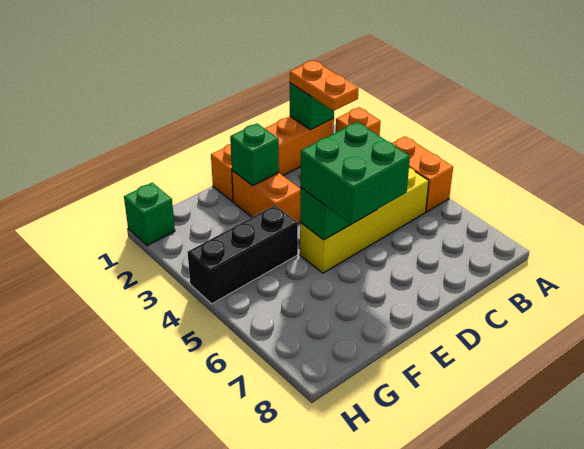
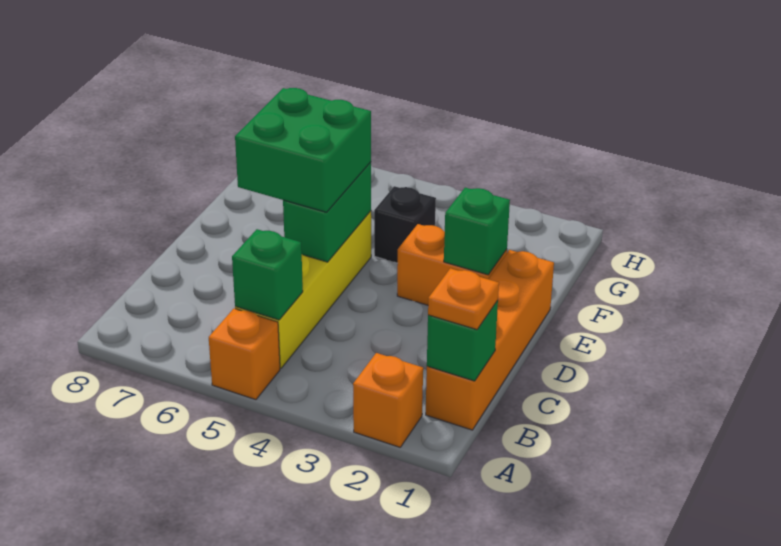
orange 1x2 brick [393,136,453,212] -> orange 1x1 brick [209,308,280,400]
orange 1x2 plate [290,61,359,111] -> orange 1x1 plate [428,268,499,330]
black 1x3 brick [188,205,298,304] -> black 1x1 brick [374,186,436,263]
green 1x1 brick [124,183,175,246] -> green 1x1 brick moved to [232,229,303,320]

